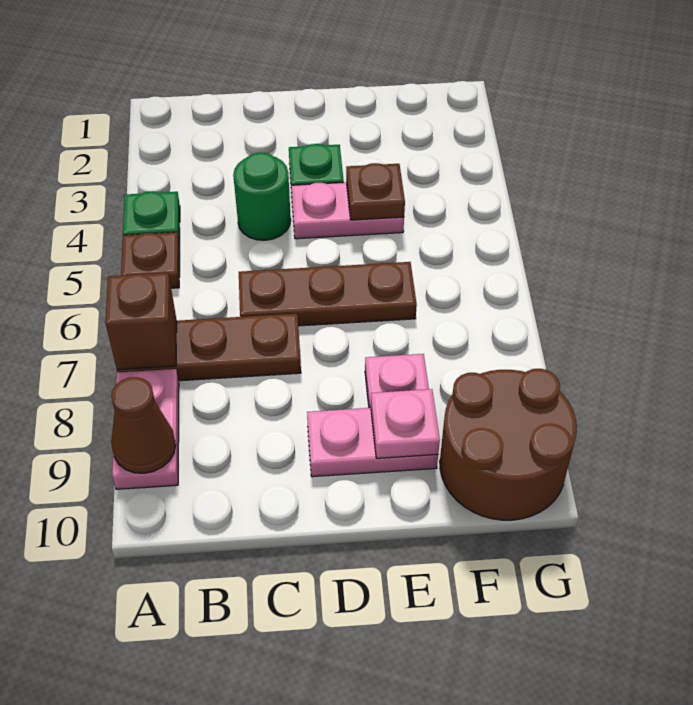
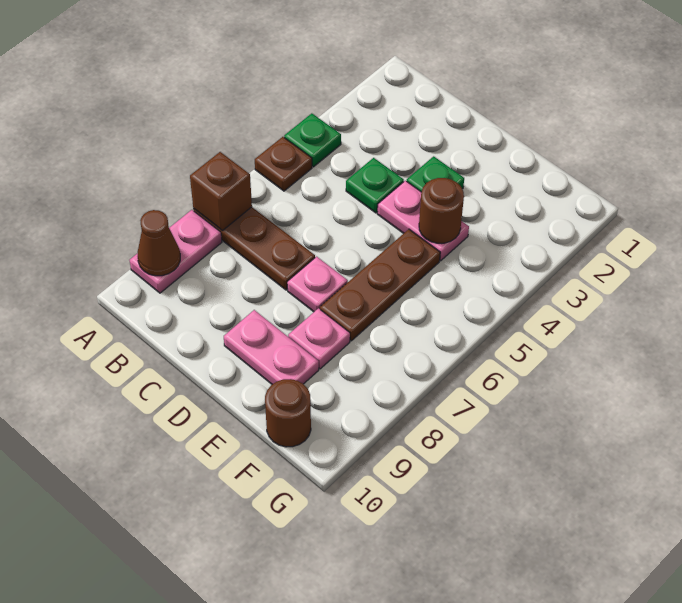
green 1x1 round brick [233,153,291,240] -> green 1x1 plate [346,158,404,213]
brown 1x3 plate [239,262,417,326] -> brown 1x3 plate turned to [320,229,440,341]
brown 1x1 plate [346,163,405,220] -> brown 1x1 round brick [419,178,464,243]
pink 1x1 plate [370,389,440,458] -> pink 1x1 plate moved to [287,257,348,312]
brown 2x2 round brick [440,369,577,520] -> brown 1x1 round brick [265,379,311,447]

